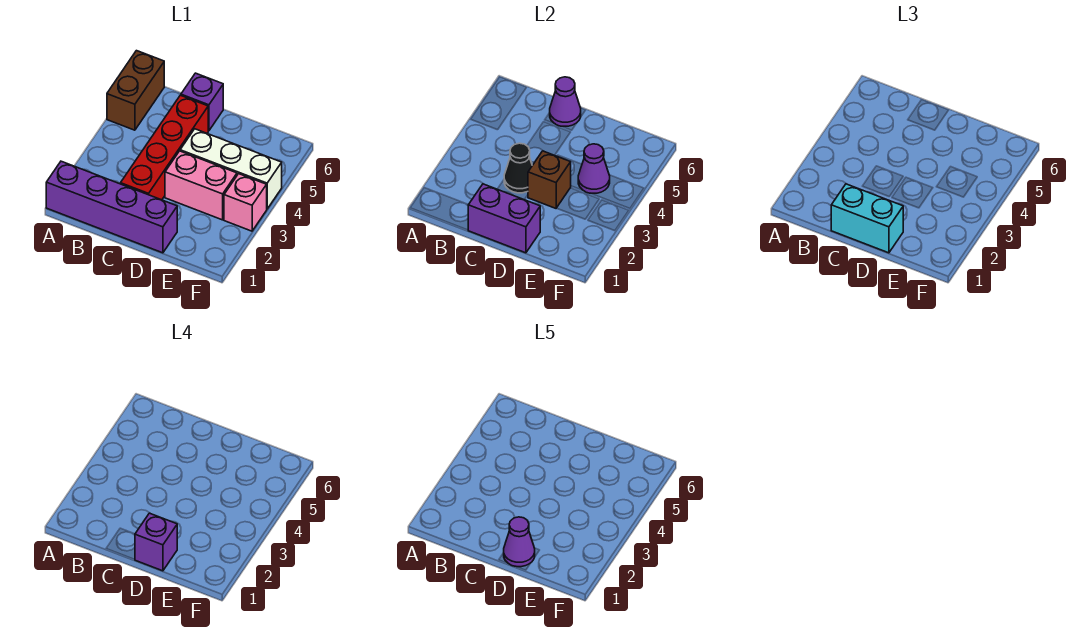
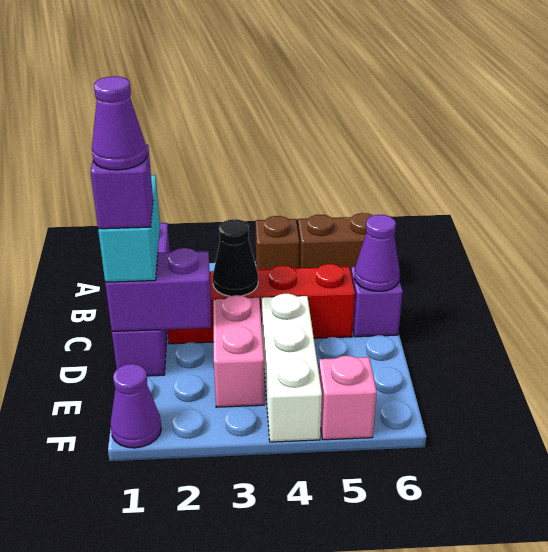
purple 1x2 brick [468,184,540,253] -> purple 1x2 brick turned to [105,248,211,331]
brown 1x1 brick [528,151,571,208] -> brown 1x1 brick moved to [255,216,299,270]
purple 1x1 cone [578,144,610,193] -> purple 1x1 cone moved to [110,364,161,448]
pink 1x1 brick [224,174,267,231] -> pink 1x1 brick moved to [319,356,377,440]

